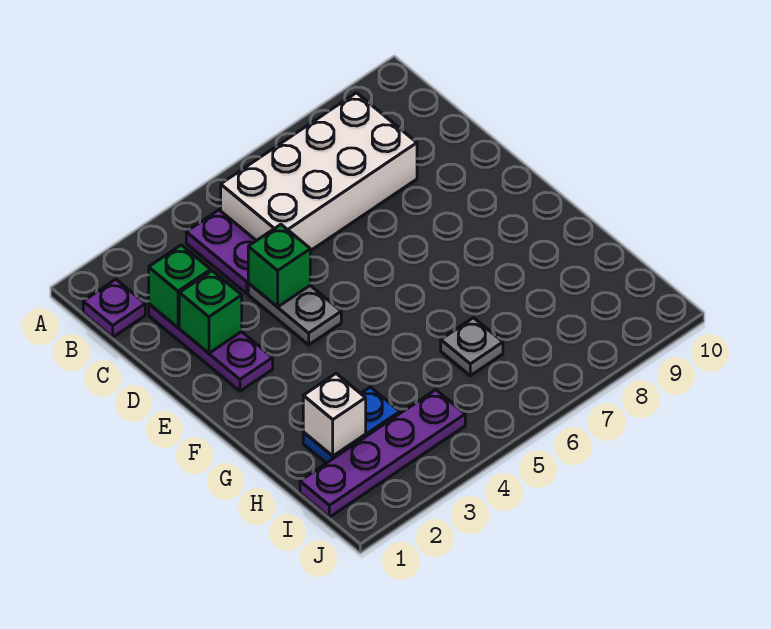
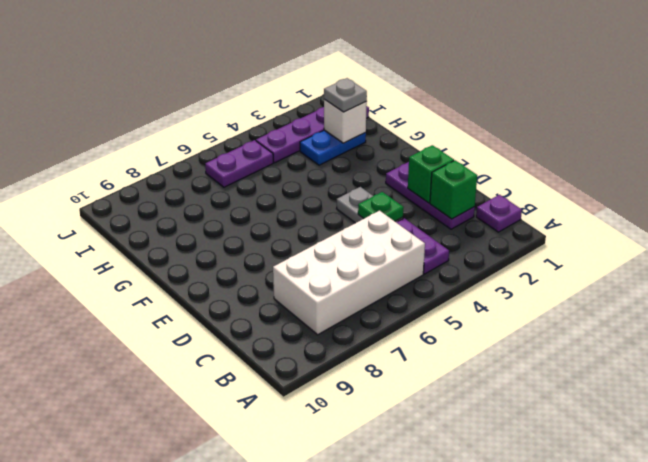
green 1x1 brick [248,224,310,307] -> green 1x1 plate [358,192,404,221]
grey 1x1 plate [441,318,503,376] -> grey 1x1 plate moved to [324,78,367,112]
none -> purple 1x2 plate [205,140,273,187]

